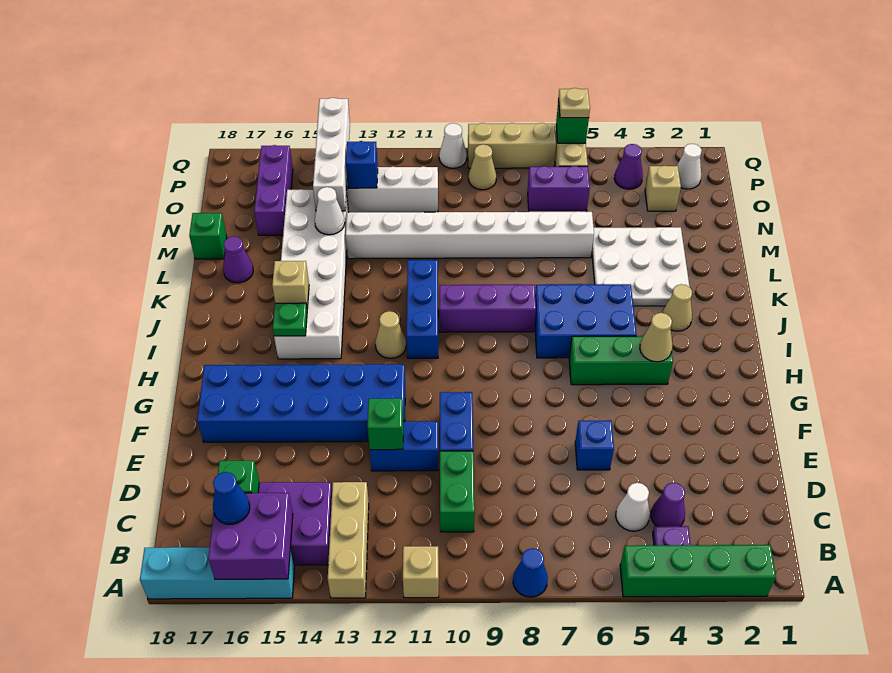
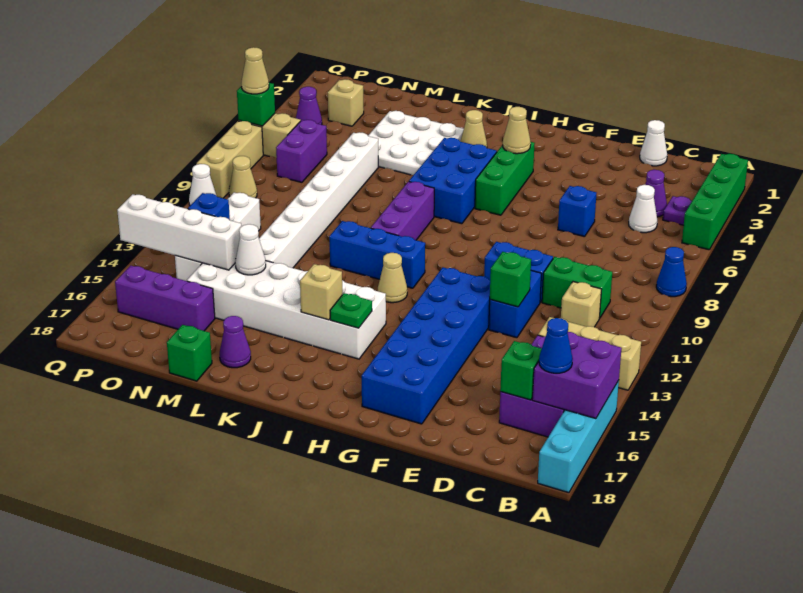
tan 1x1 brick [403,546,439,598] -> tan 1x1 brick moved to [561,282,601,327]
white 1x1 cone [677,144,702,189] -> white 1x1 cone moved to [640,120,667,166]
tan 1x1 plate [559,88,590,118] -> tan 1x1 cone [242,47,269,94]

